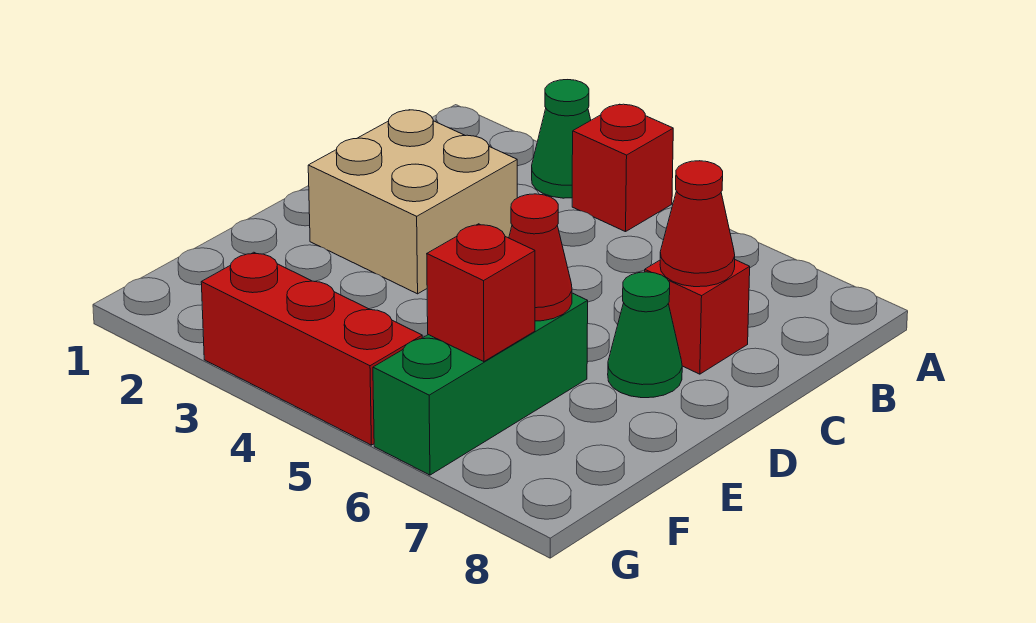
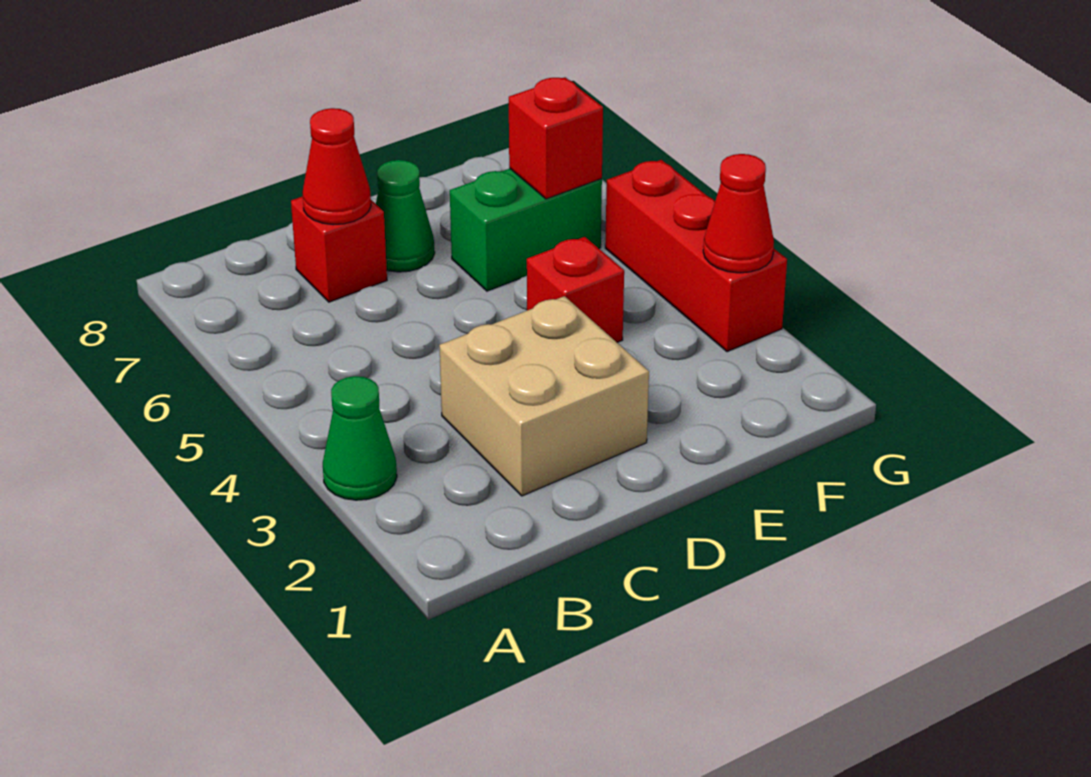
red 1x1 brick [572,104,673,232] -> red 1x1 brick moved to [527,237,624,342]
green 1x3 brick [373,293,588,475] -> green 1x2 brick [450,169,602,291]
red 1x1 cone [509,194,572,321] -> red 1x1 cone moved to [703,154,774,273]

